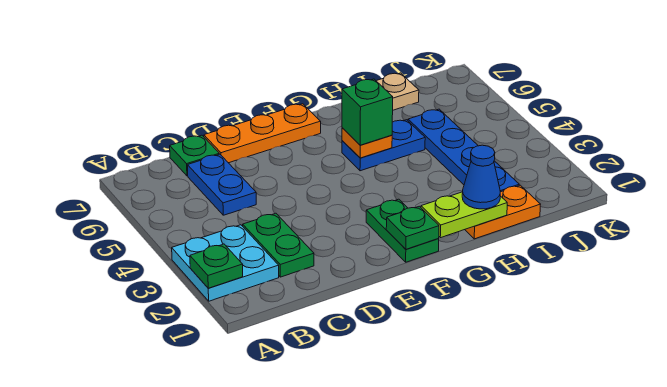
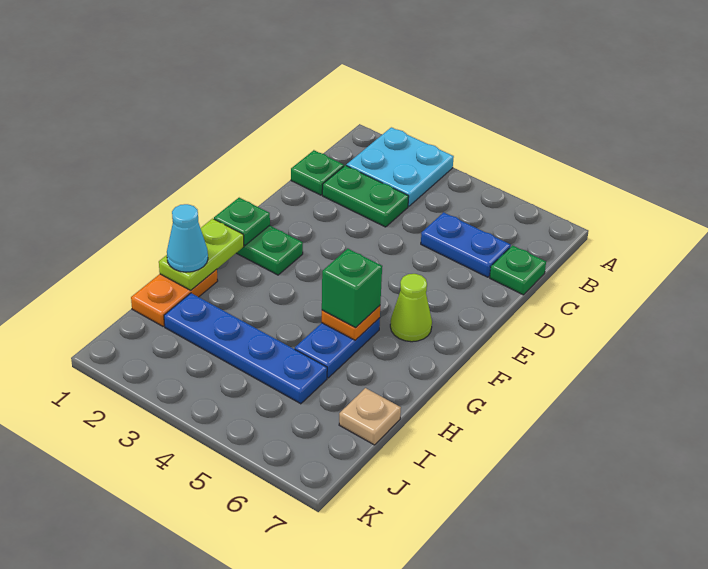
green 1x1 plate [190,244,243,288] -> green 1x1 plate moved to [291,150,344,195]
orange 1x3 plate [204,104,321,163] -> none
none -> lime 1x1 cone [390,274,432,342]
blue 1x1 cone [462,145,500,209] -> cyan 1x1 cone [167,204,208,272]

